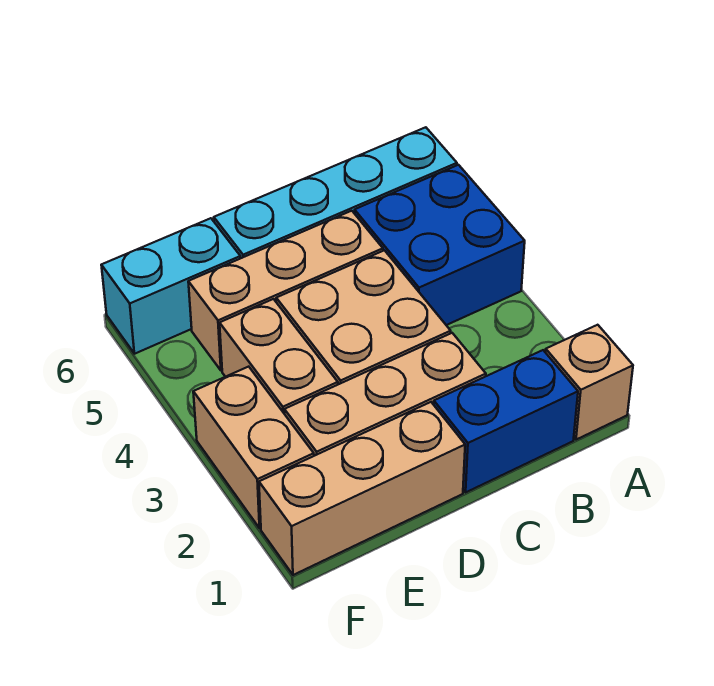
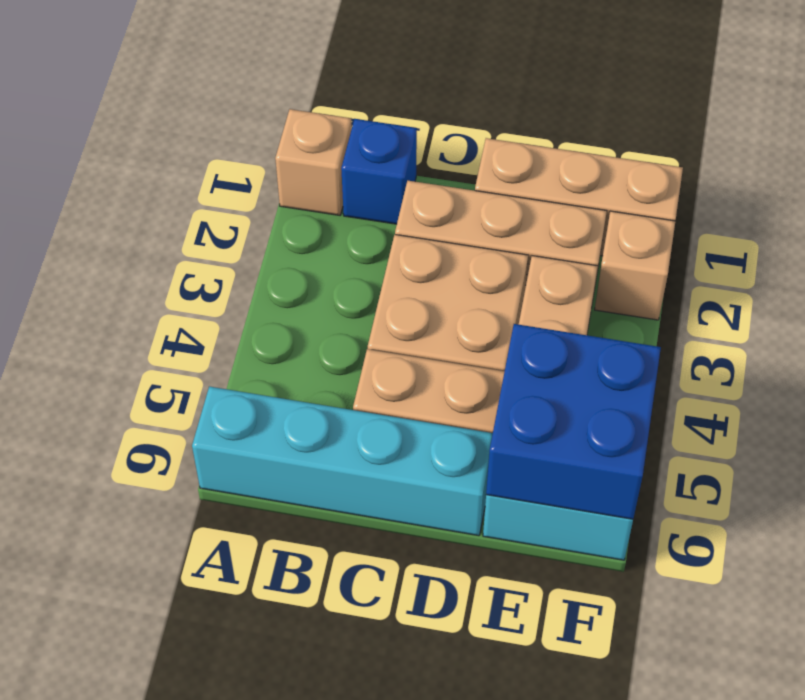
blue 2x2 brick [355,165,525,325] -> blue 2x2 brick moved to [486,324,661,519]
blue 1x2 brick [434,350,578,492] -> blue 1x1 brick [341,119,417,224]
tan 1x2 brick [193,367,314,528] -> tan 1x1 brick [595,211,675,320]

